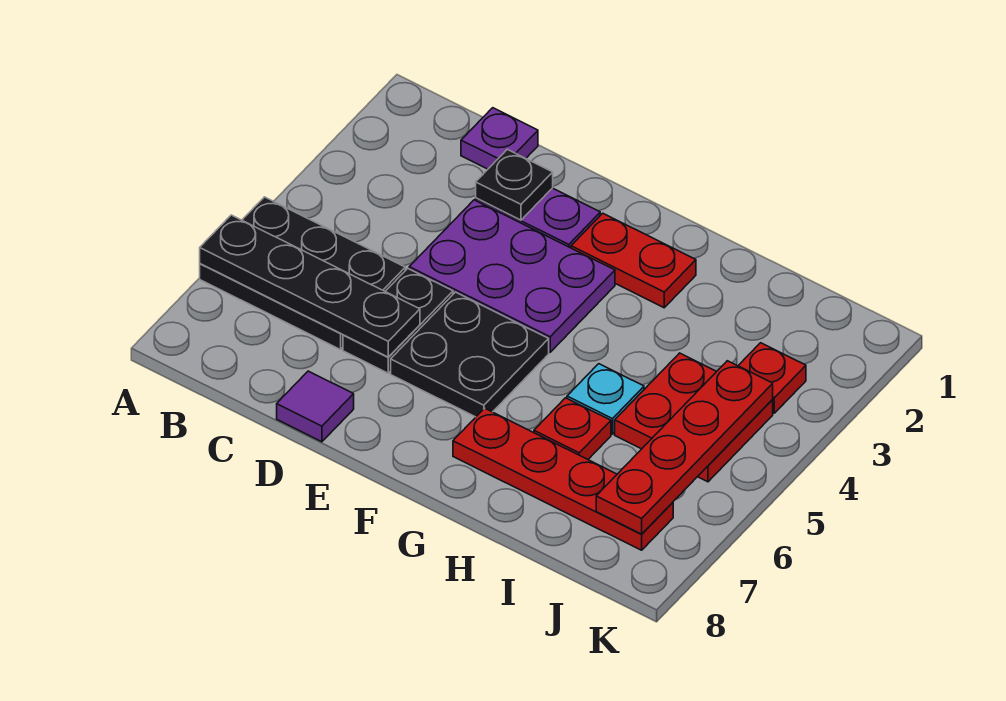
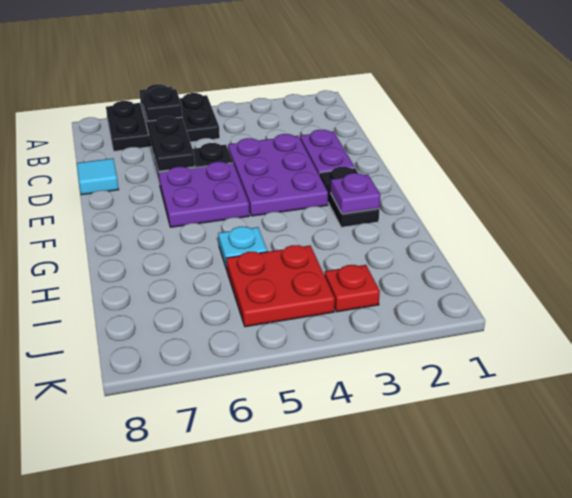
black 2x3 plate [200,197,405,350] -> black 2x3 plate turned to [106,93,220,151]
purple 1x1 plate [461,108,538,169] -> purple 1x1 plate moved to [331,173,380,214]
black 1x1 plate [476,149,553,220] -> black 1x1 plate moved to [142,87,182,121]
purple 1x1 tile [277,371,354,442] -> cyan 1x1 tile [77,159,119,195]
black 2x2 plate [391,292,549,417] -> purple 2x2 plate [159,162,249,227]
red 1x2 plate [571,213,696,308] -> black 1x2 plate [320,167,380,227]
red 1x4 plate [453,408,673,550] -> none
red 1x1 plate [534,398,611,459] -> none
red 1x4 plate [596,361,773,534] -> none

